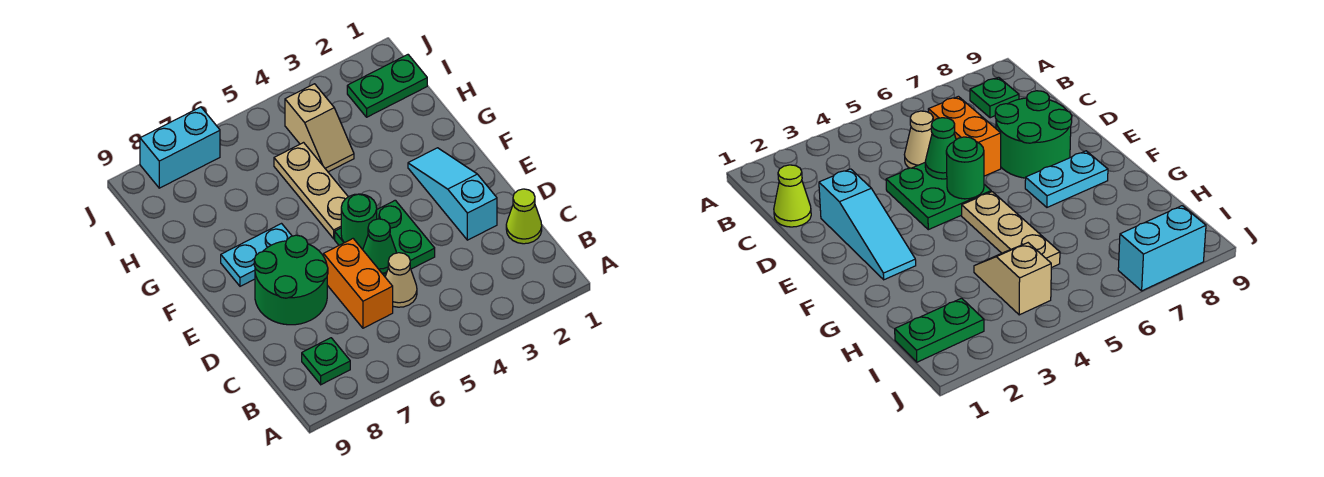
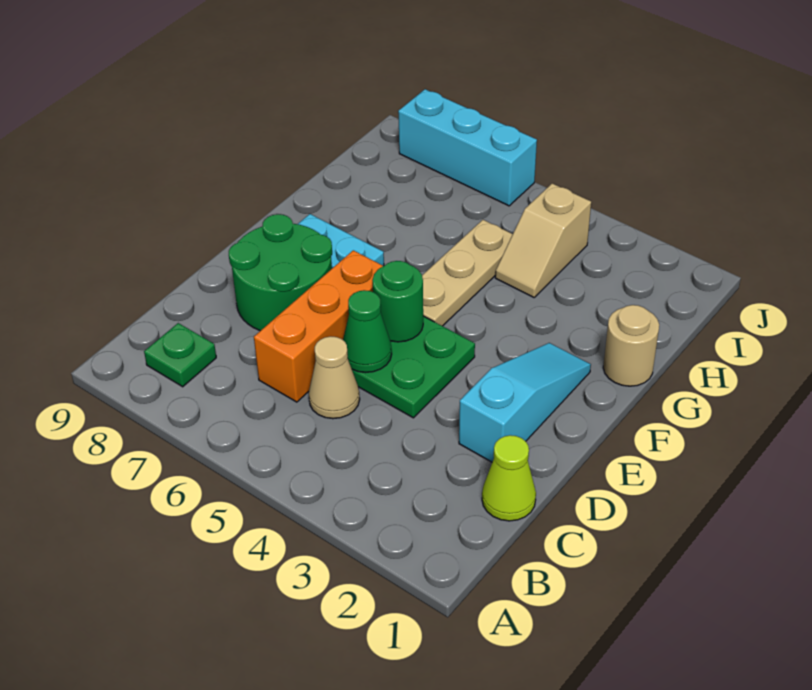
orange 1x2 brick [324,239,393,328] -> orange 1x3 brick [254,250,383,402]
none -> tan 1x1 round brick [603,305,659,386]
green 1x2 plate [347,55,427,117] -> none
cyan 1x2 brick [140,107,220,188] -> cyan 1x3 brick [398,89,537,206]

